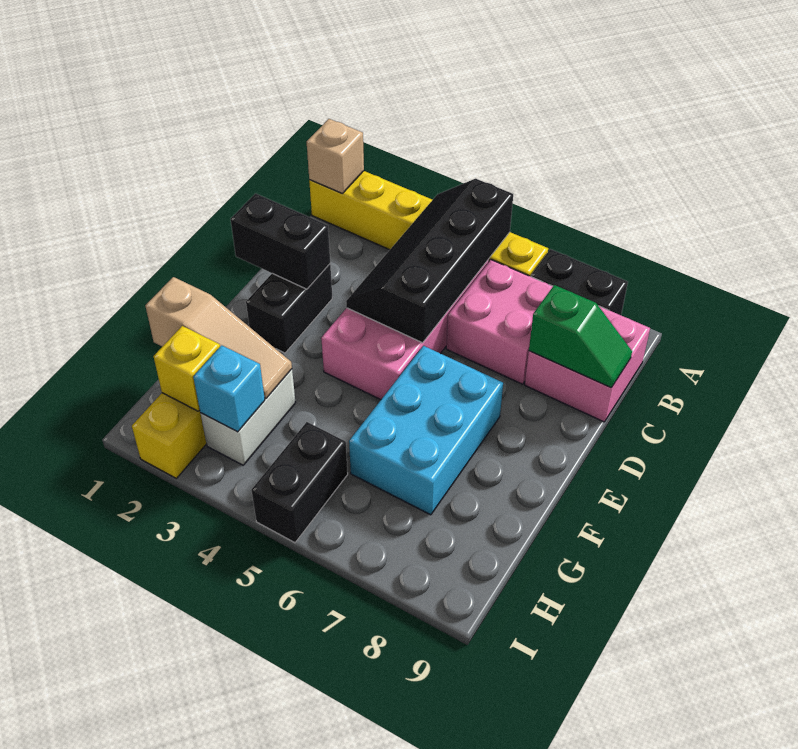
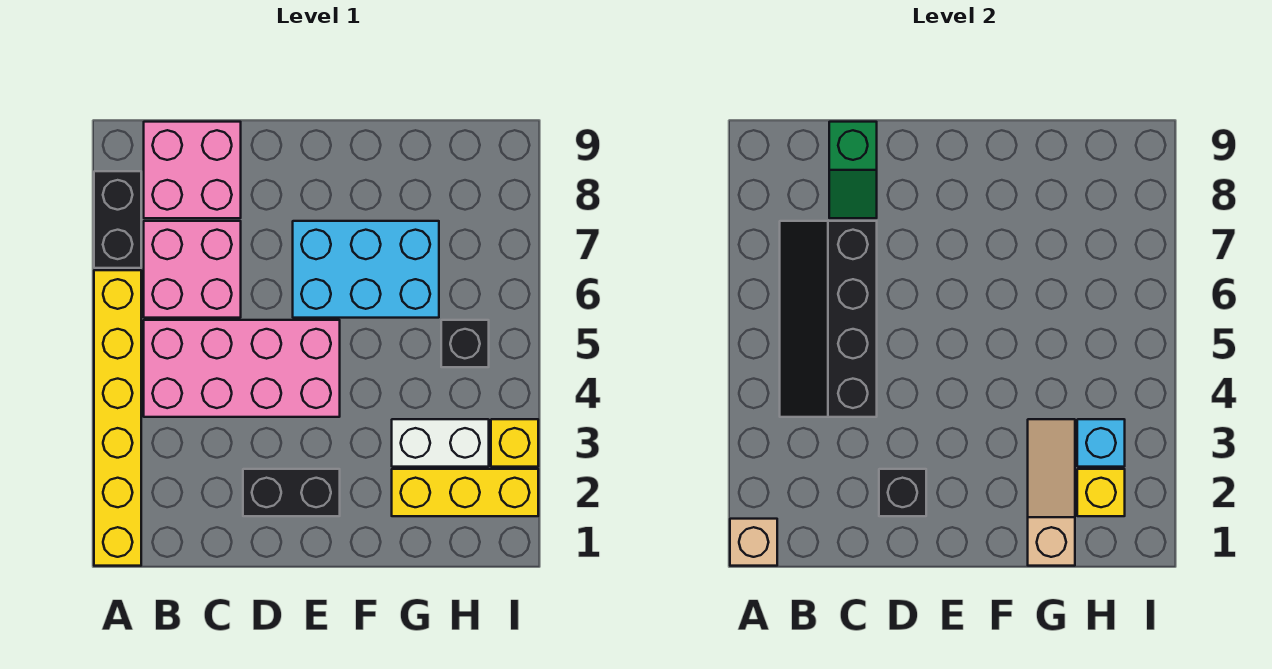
black 2x4 slope [346,179,513,343] -> black 2x4 slope turned to [780,221,877,417]
green 1x2 slope [529,285,632,388] -> green 1x2 slope turned to [829,122,877,218]
black 1x2 brick [231,193,330,289] -> black 1x1 brick [879,469,926,516]
black 1x2 brick [252,422,348,543] -> black 1x1 brick [441,320,489,367]
none -> yellow 1x1 brick [491,419,538,467]

